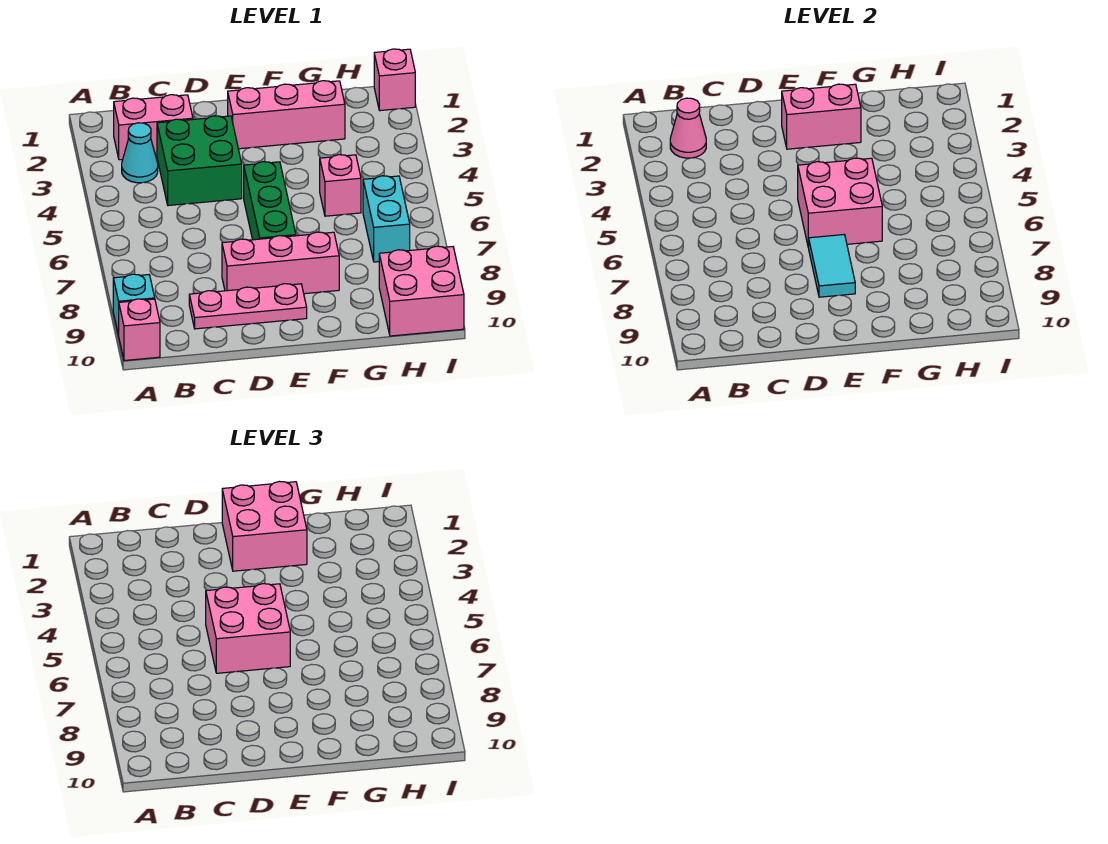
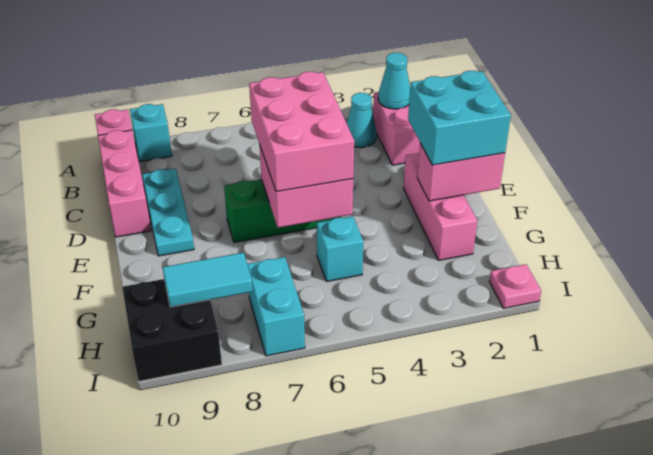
pink 1x1 cone [670,98,706,158] -> cyan 1x1 cone [378,53,410,109]
green 2x2 brick [157,116,242,206] -> none
pink 1x3 plate [189,284,307,329] -> cyan 1x3 plate [142,169,194,256]
pink 2x2 brick [206,584,290,673] -> pink 2x3 brick [249,72,354,192]
pink 1x3 brick [222,232,339,294] -> pink 1x3 brick moved to [98,130,151,237]
pink 2x2 brick [222,481,307,571] -> cyan 2x2 brick [408,71,511,165]
pink 1x2 brick [782,84,861,149] -> pink 1x2 brick turned to [417,143,505,201]
cyan 1x2 tile [809,235,855,297] -> cyan 1x2 tile moved to [163,252,253,307]
pink 1x1 brick [320,155,361,216] -> cyan 1x1 brick [317,216,363,282]
cyan 1x2 brick [363,176,410,262] -> cyan 1x2 brick turned to [247,257,305,356]
pink 2x2 brick [379,246,464,336] -> black 2x2 brick [122,279,222,381]
pink 1x1 brick [374,49,415,111] -> pink 1x1 plate [489,264,541,308]

